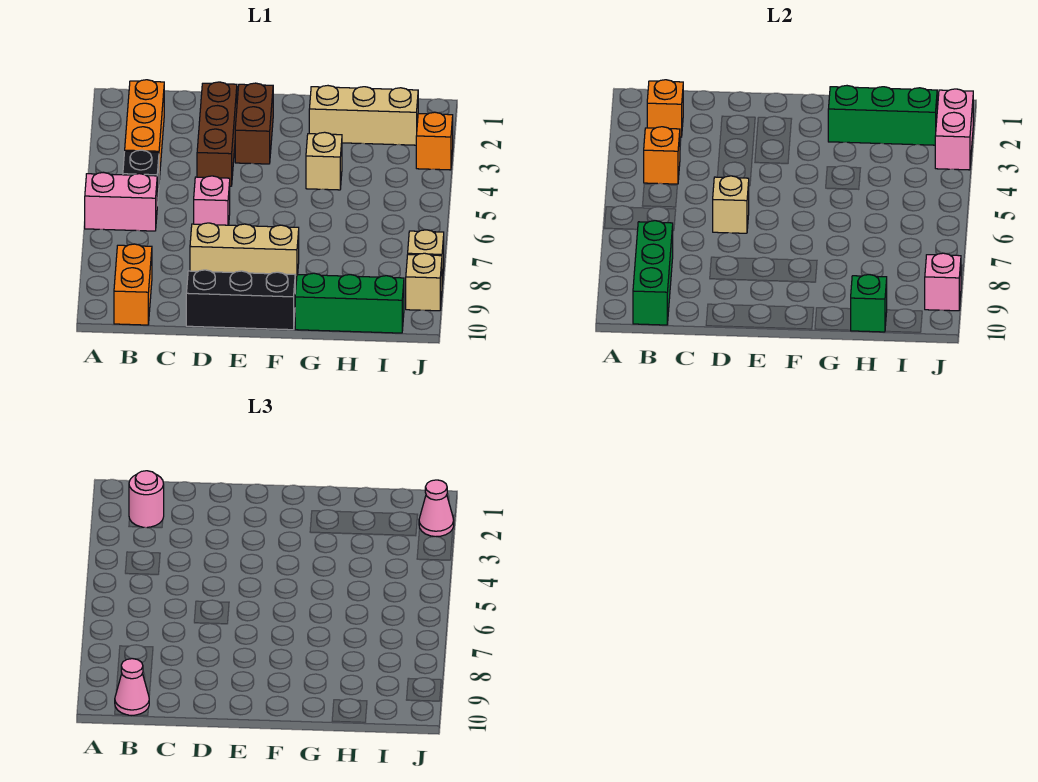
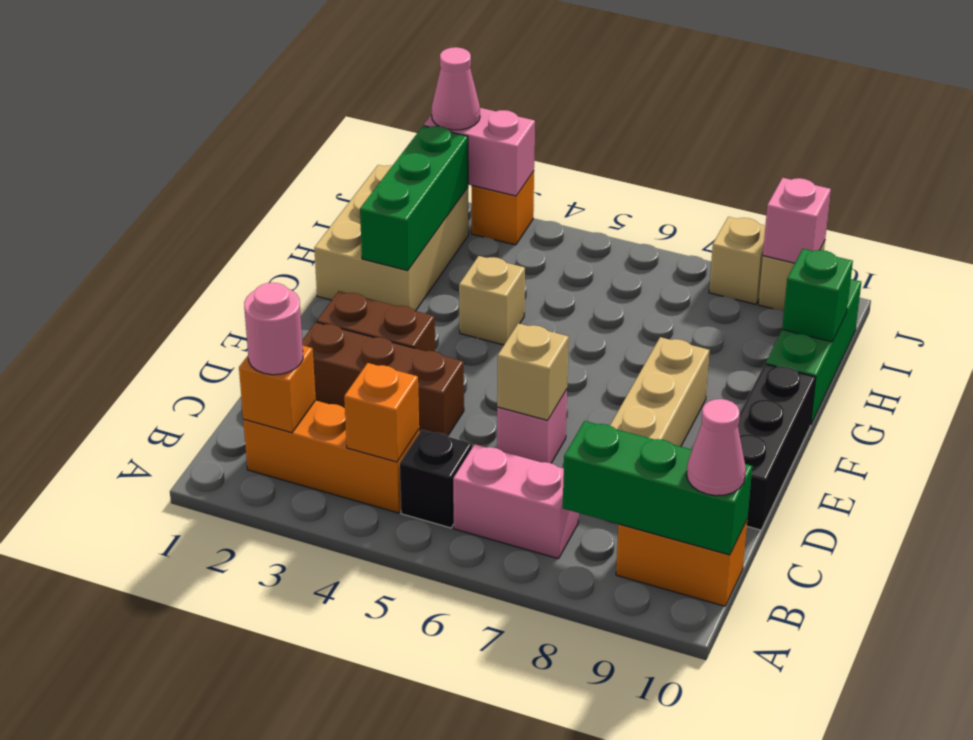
pink 1x2 brick [85,172,157,231] -> pink 1x2 brick turned to [453,444,579,559]
tan 1x3 brick [309,86,418,145] -> tan 2x3 brick [314,165,469,311]

